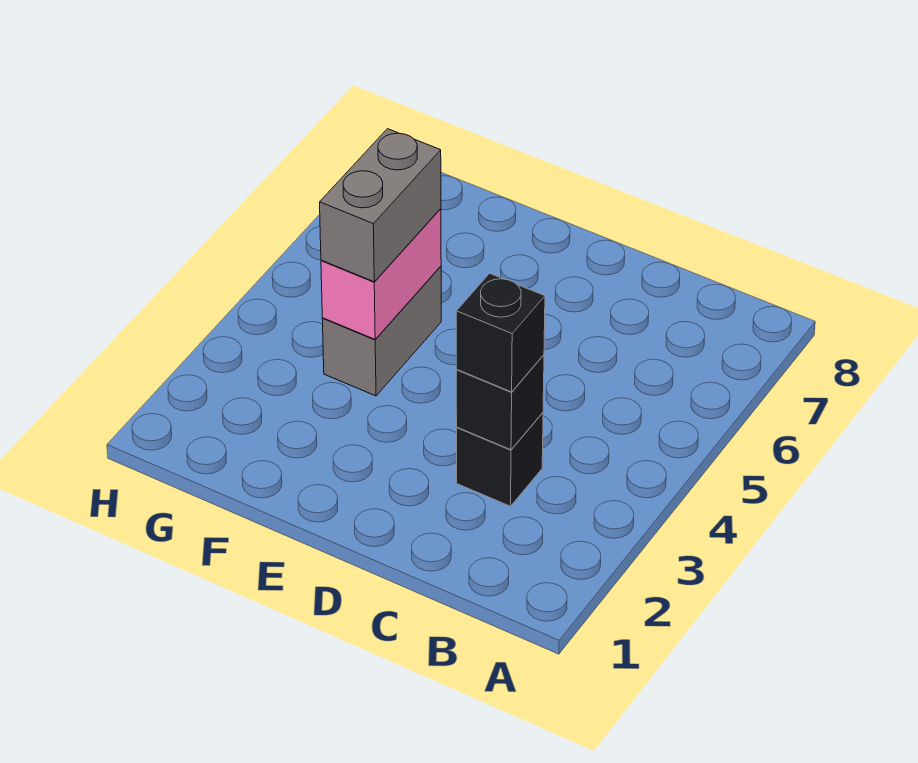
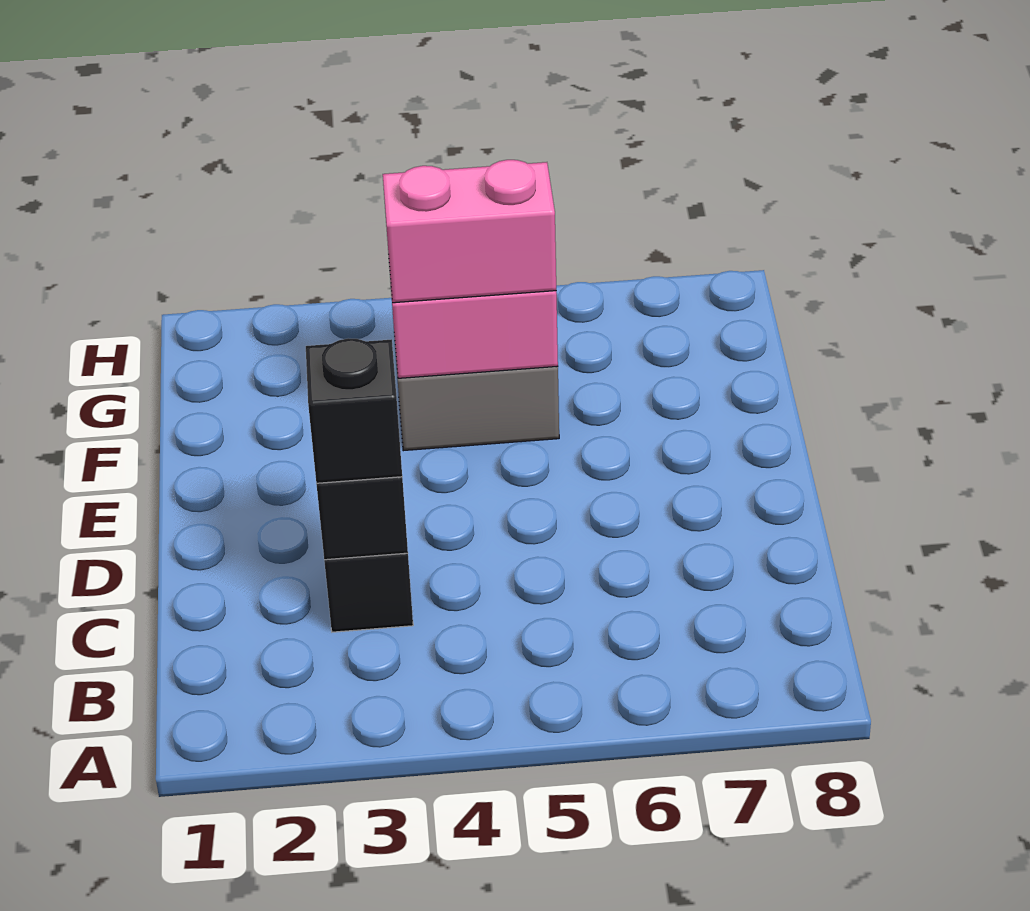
grey 1x2 brick [320,129,441,282] -> pink 1x2 brick [383,160,556,303]

